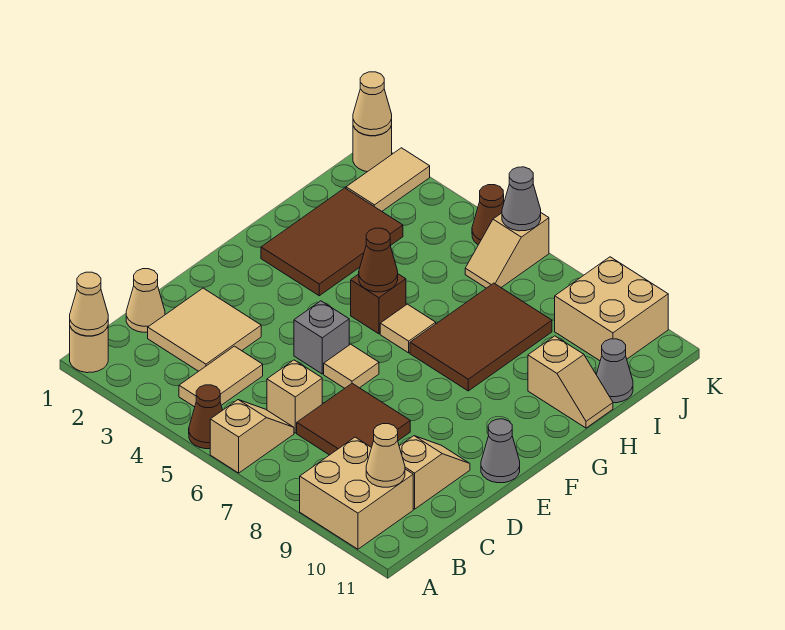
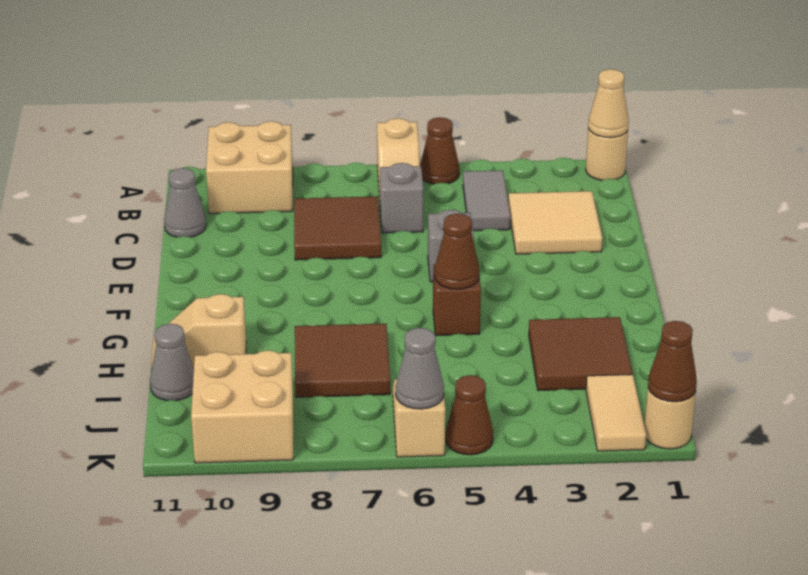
tan 1x2 tile [179,346,263,407] -> grey 1x2 tile [463,171,510,231]
tan 1x1 cone [366,424,405,487] -> none
tan 1x1 cone [126,269,165,332] -> none
tan 1x1 brick [267,360,322,433] -> grey 1x1 brick [380,163,424,233]
tan 1x2 slope [399,436,470,509] -> none
tan 1x1 tile [324,344,379,388] -> none
grey 1x1 cone [481,419,520,483] -> grey 1x1 cone moved to [164,168,206,237]
brown 2x3 tile [261,188,403,296] -> brown 2x2 tile [529,317,633,390]
tan 1x1 tile [380,304,436,353] -> none
brown 2x3 tile [410,283,552,391] -> brown 2x2 tile [295,324,390,397]
tan 1x1 cone [353,72,392,136] -> brown 1x1 cone [648,321,697,402]

